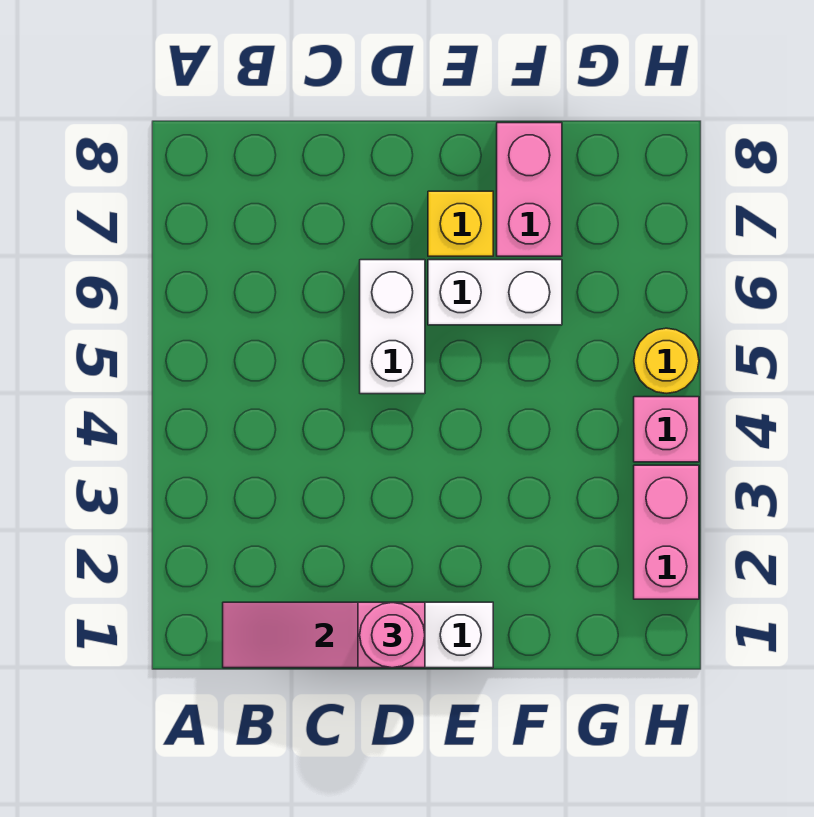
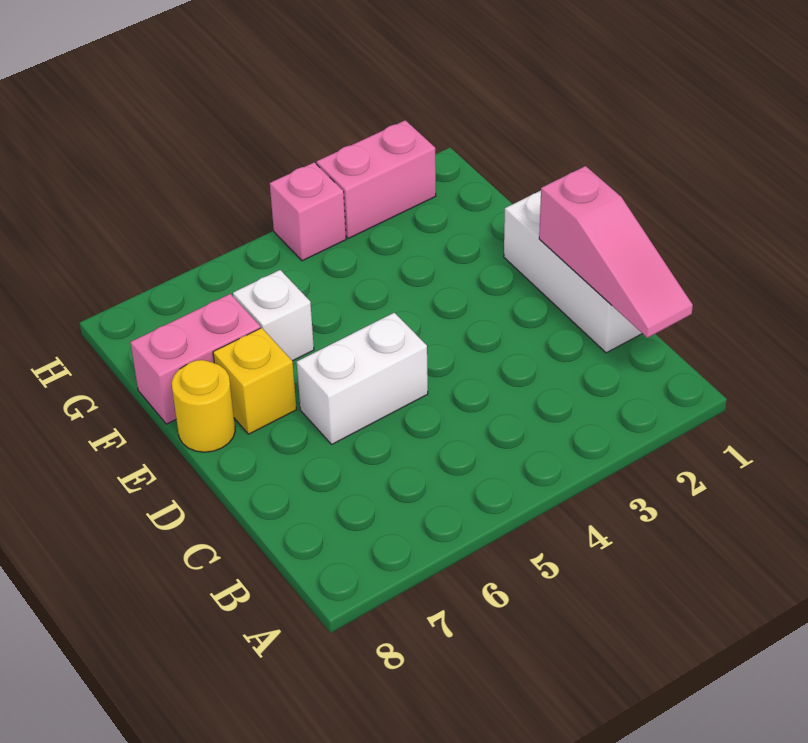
pink 1x1 round brick [360,602,425,668] -> none
white 1x2 brick [428,260,562,325] -> white 1x1 brick [233,270,314,361]
yellow 1x1 round brick [634,328,699,393] -> yellow 1x1 round brick moved to [172,360,235,452]

